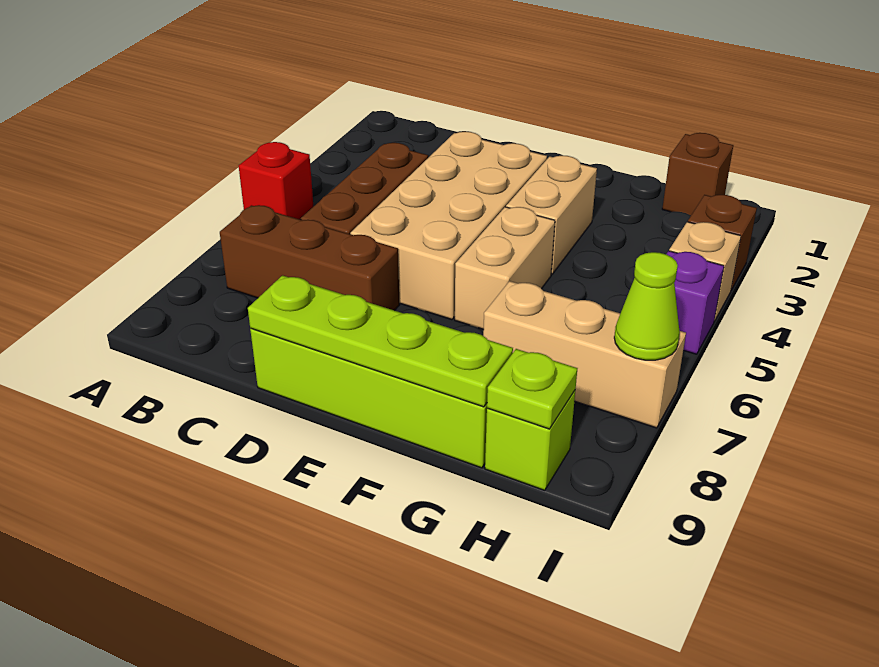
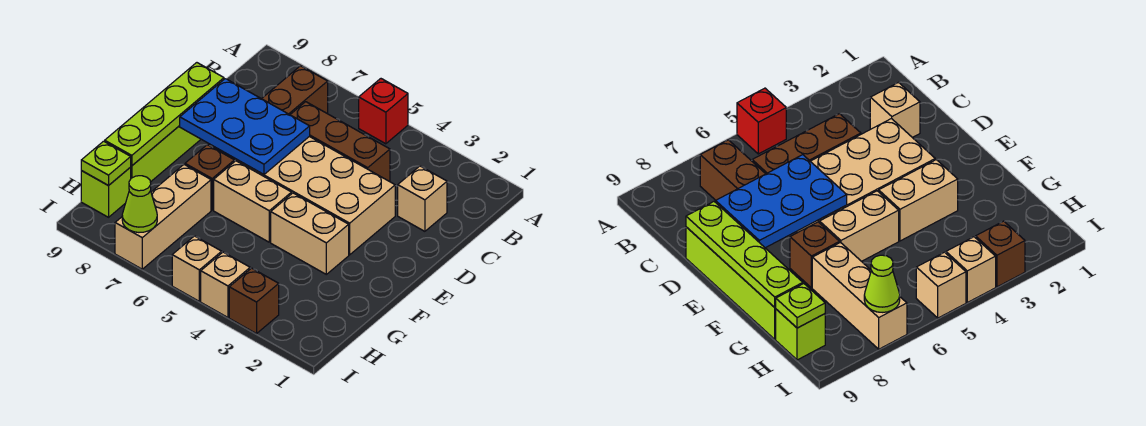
none -> tan 1x1 brick [398,166,447,231]
none -> blue 2x3 plate [180,79,310,175]
brown 1x1 brick [662,133,733,215] -> brown 1x1 brick moved to [185,145,234,210]
purple 1x1 brick [666,251,724,354] -> tan 1x1 brick [172,236,222,301]

